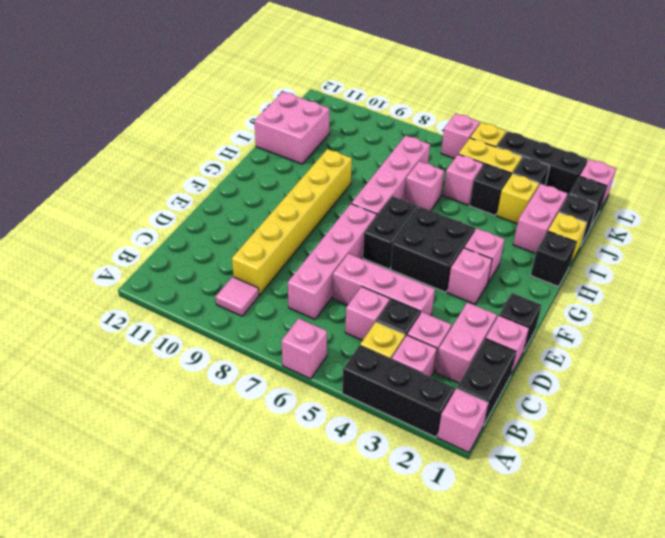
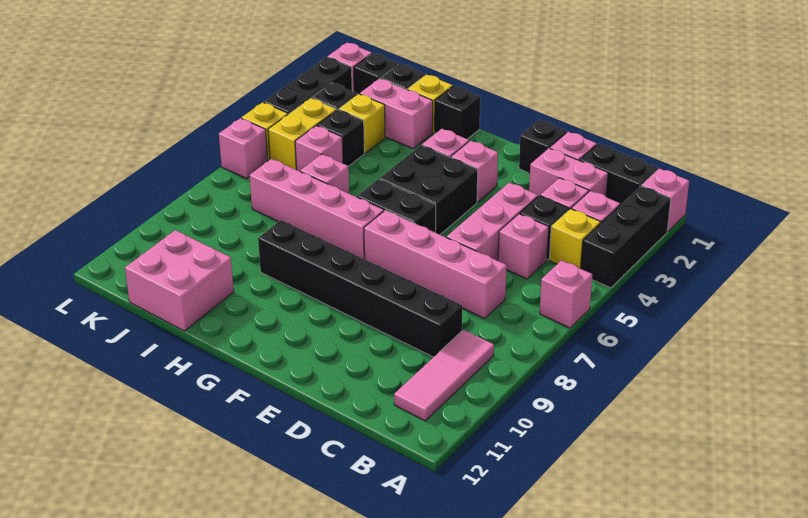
pink 1x1 tile [216,277,259,316] -> pink 1x3 tile [394,330,494,421]
yellow 1x6 brick [232,149,352,295] -> black 1x6 brick [258,220,462,357]

